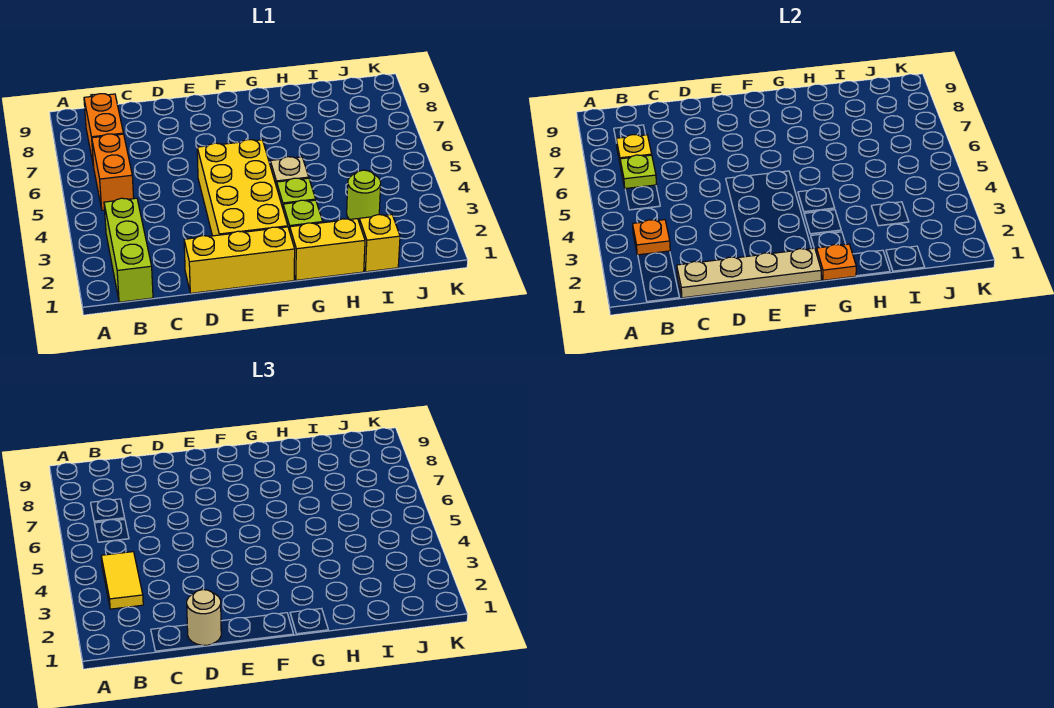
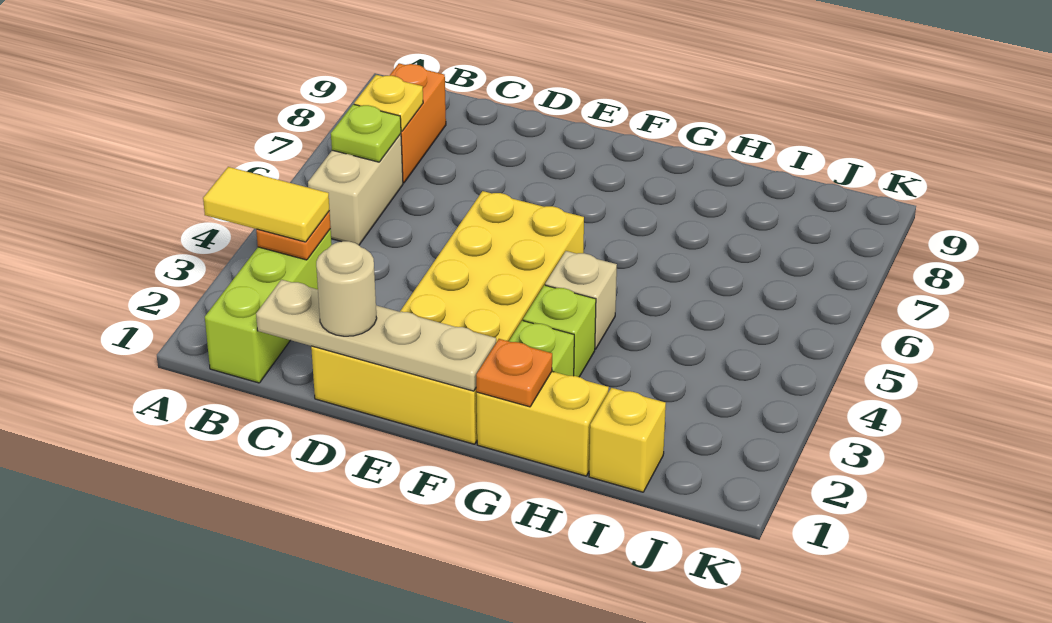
yellow 1x2 tile [101,552,143,609] -> yellow 1x2 tile turned to [203,167,329,242]
orange 1x2 brick [92,134,134,210] -> tan 1x2 brick [308,134,403,245]
lime 1x1 round brick [347,170,381,221] -> none

